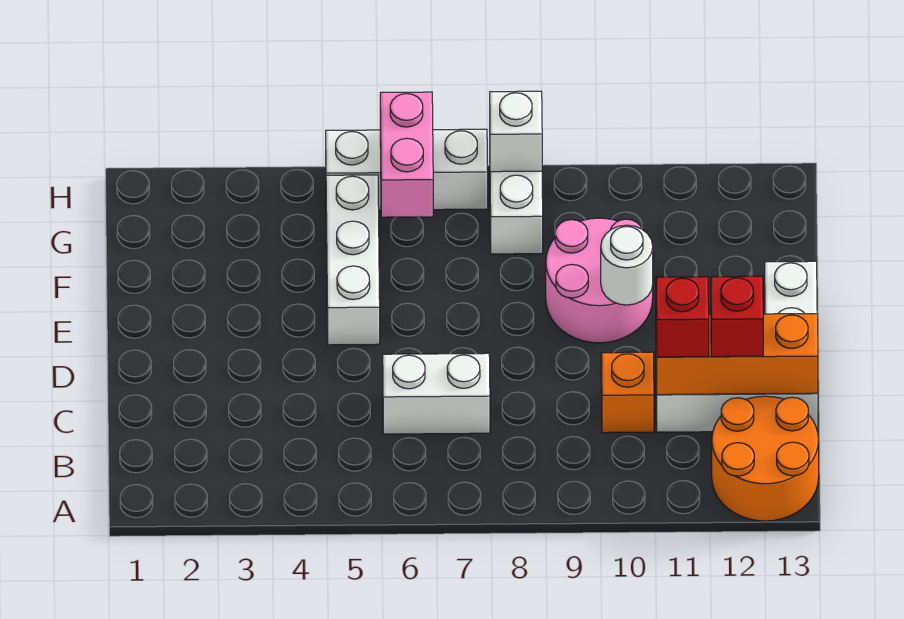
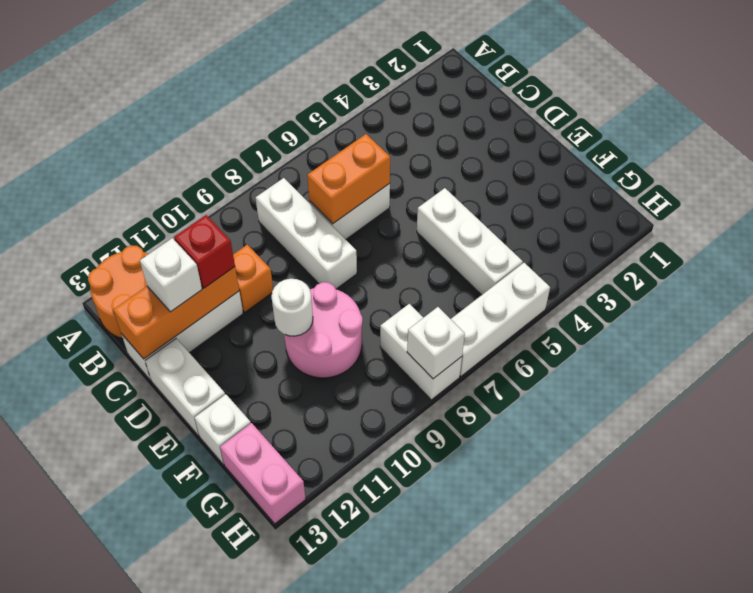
none -> white 1x3 brick [256,178,357,289]
none -> orange 1x2 brick [307,134,390,224]
red 1x1 brick [711,276,763,357] -> white 1x1 brick [140,238,202,312]
none -> white 1x1 brick [194,394,251,465]
pink 1x2 brick [380,92,433,217] -> pink 1x2 brick moved to [220,423,306,524]

